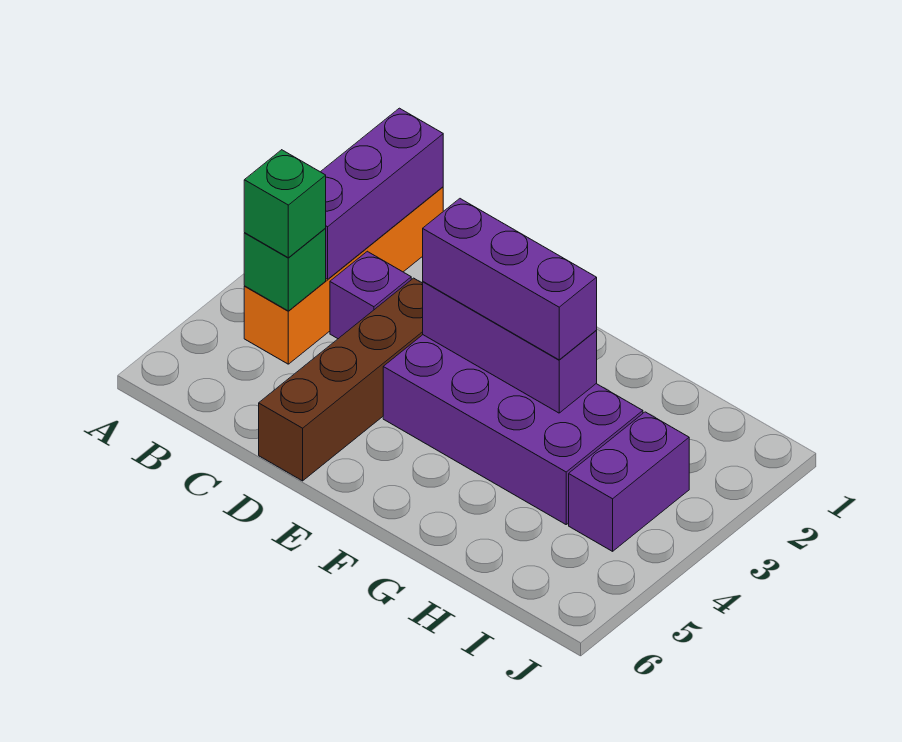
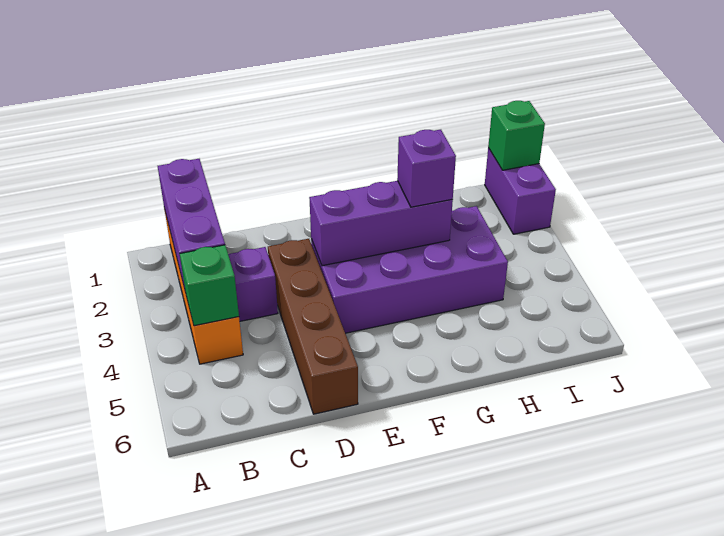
green 1x1 brick [244,150,326,258] -> green 1x1 brick moved to [488,101,545,170]
purple 1x3 brick [423,199,597,360] -> purple 1x1 brick [397,130,456,207]
purple 1x2 brick [569,412,689,551] -> purple 1x2 brick moved to [485,148,556,234]

